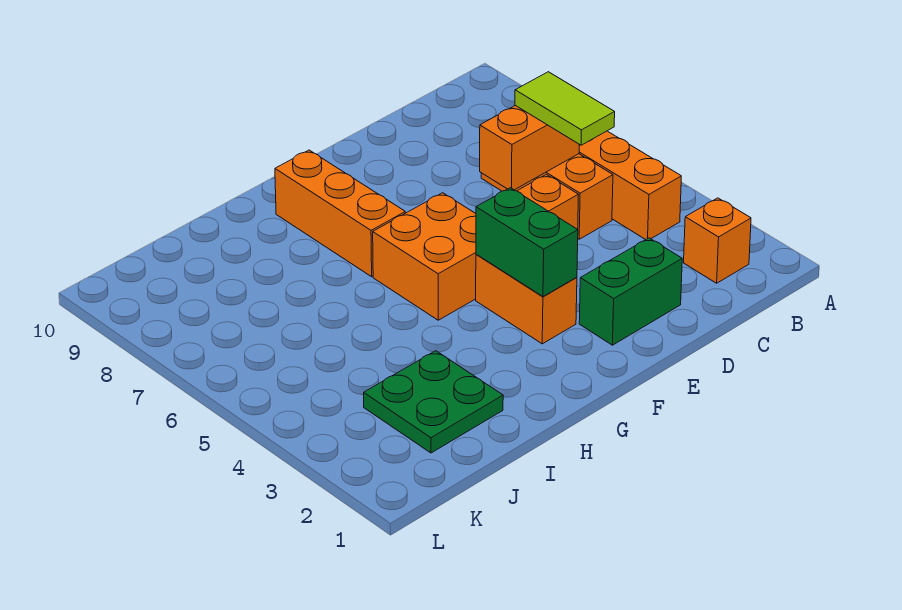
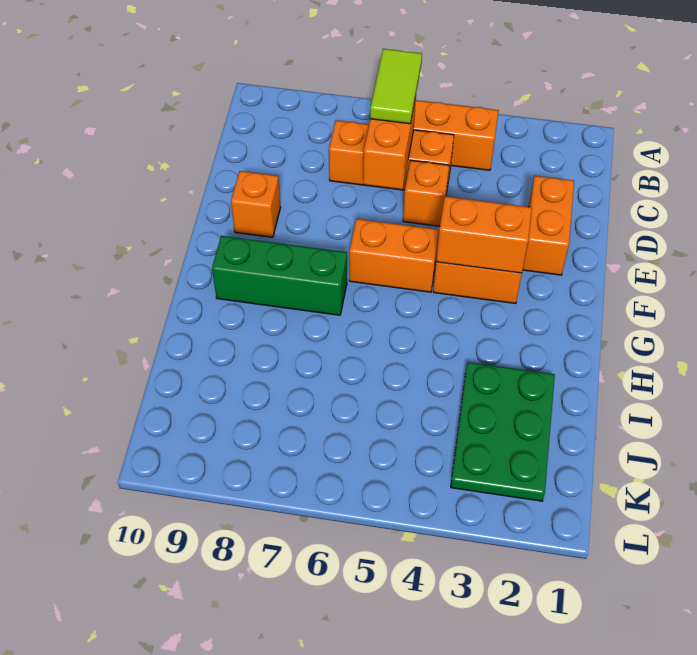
orange 1x1 brick [684,198,751,283] -> orange 1x1 brick moved to [231,171,281,237]
lime 1x2 tile [515,72,615,145] -> lime 1x2 tile turned to [370,49,422,124]
green 1x2 brick [579,238,682,345] -> orange 1x2 brick [523,176,574,275]
green 1x2 brick [476,188,578,296] -> orange 1x2 brick [436,196,532,273]
orange 2x2 brick [373,193,476,320] -> orange 1x2 brick [349,219,439,292]
orange 1x3 brick [275,150,405,277] -> green 1x3 brick [212,236,347,315]
green 2x2 plate [364,351,503,453] -> green 2x3 plate [451,362,555,501]

